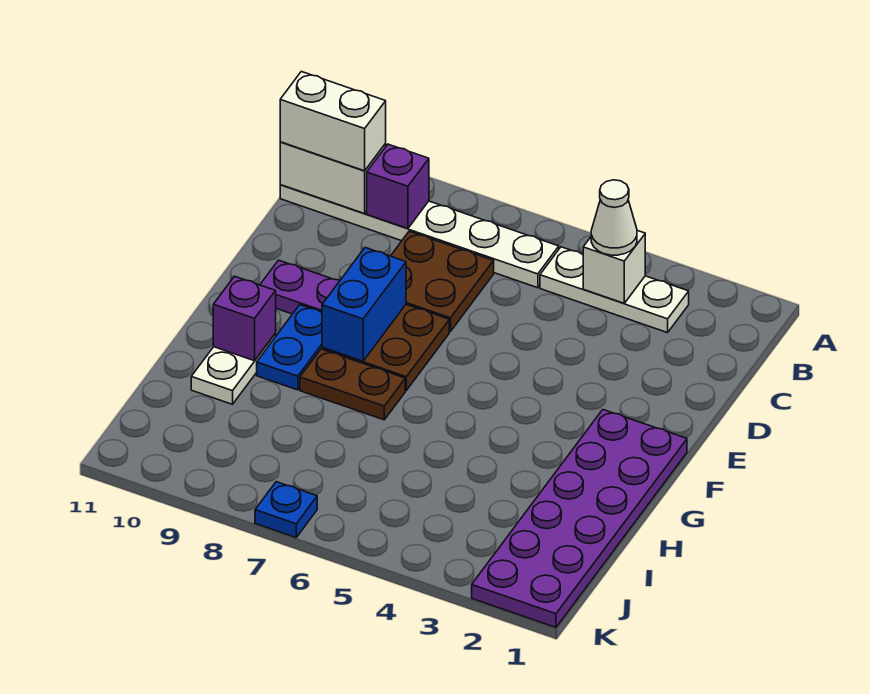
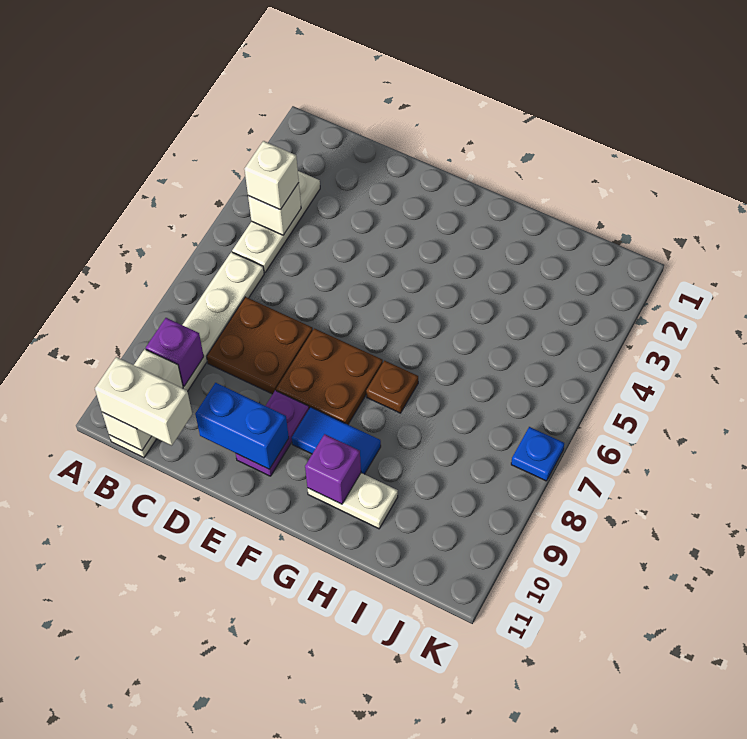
white 1x1 cone [591,180,637,255] -> white 1x1 brick [244,141,299,210]
white 1x2 brick [280,72,386,171] -> white 1x2 brick turned to [95,357,192,445]
blue 1x2 brick [322,248,406,361] -> blue 1x2 brick moved to [195,383,289,469]
purple 2x6 plate [472,410,687,627] -> none
blue 1x2 plate [257,305,322,390] -> blue 1x2 tile [292,407,381,474]
brown 1x2 plate [300,349,405,420] -> brown 1x1 plate [366,361,418,413]

